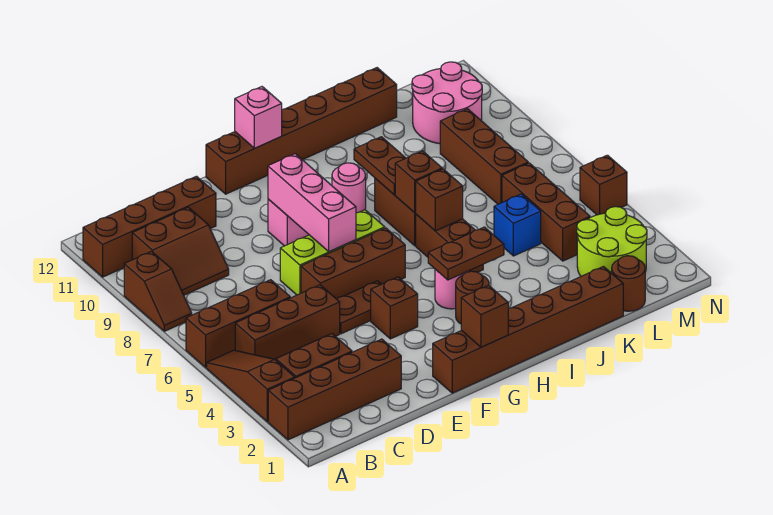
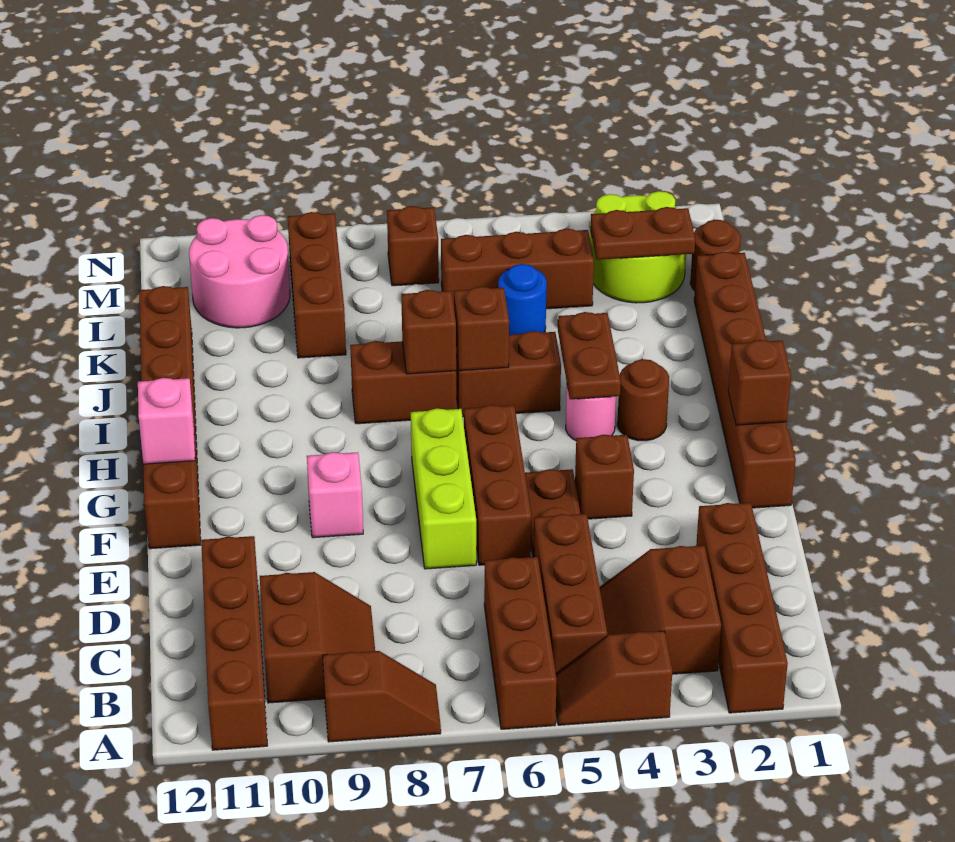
brown 1x3 slope [207,350,295,422] -> brown 1x2 slope [556,631,672,725]
pink 1x3 brick [268,154,356,252] -> none
pink 1x1 round brick [332,163,366,213] -> none
brown 1x2 plate [354,137,405,195] -> brown 1x2 plate moved to [591,207,695,260]
blue 1x1 brick [494,194,541,256] -> blue 1x1 round brick [498,264,547,335]
brown 1x3 brick [440,109,528,204] -> brown 1x3 brick turned to [288,212,346,358]
brown 1x1 brick [580,155,627,215] -> brown 1x1 brick moved to [387,206,439,286]

